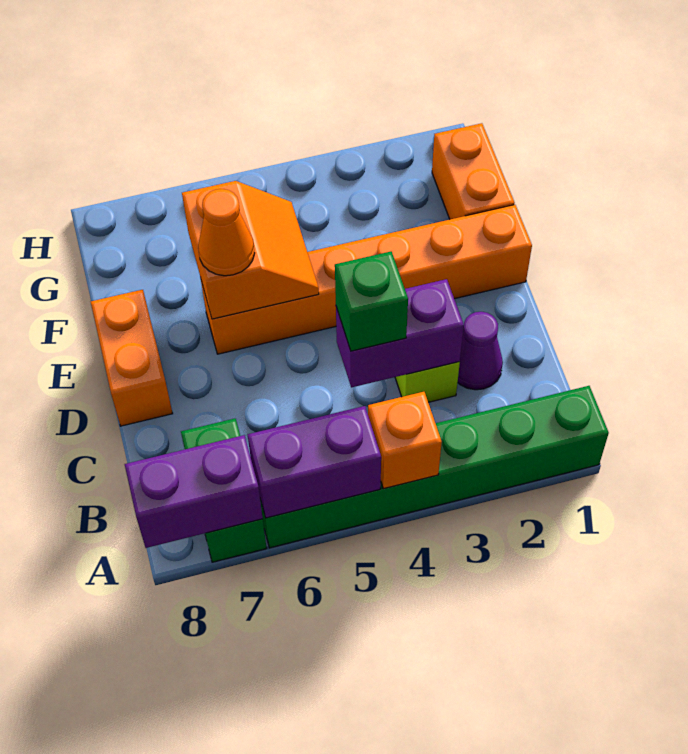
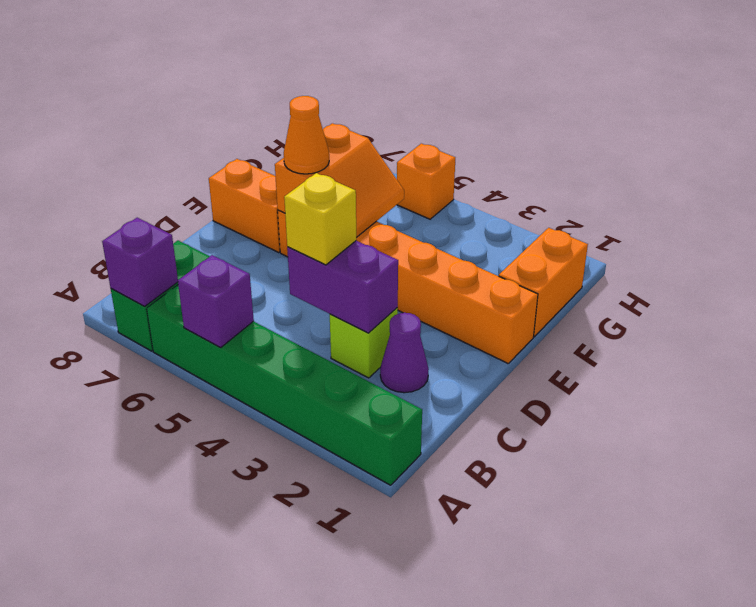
orange 1x1 brick [368,392,442,489] -> orange 1x1 brick moved to [397,144,455,219]
purple 1x2 brick [248,406,381,518] -> purple 1x1 brick [178,255,254,347]
purple 1x2 brick [125,435,263,548] -> purple 1x1 brick [102,218,178,306]
green 1x1 brick [335,252,408,351] -> yellow 1x1 brick [284,173,356,265]
orange 1x2 brick [91,290,173,426] -> orange 1x2 brick turned to [209,159,280,252]

